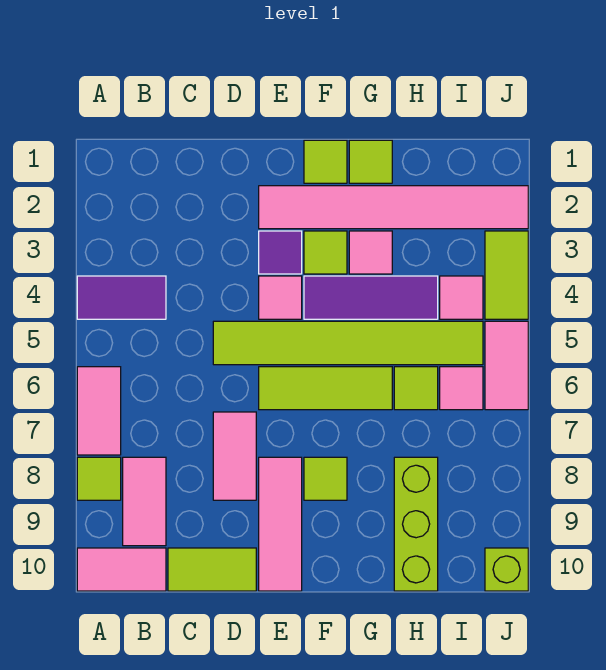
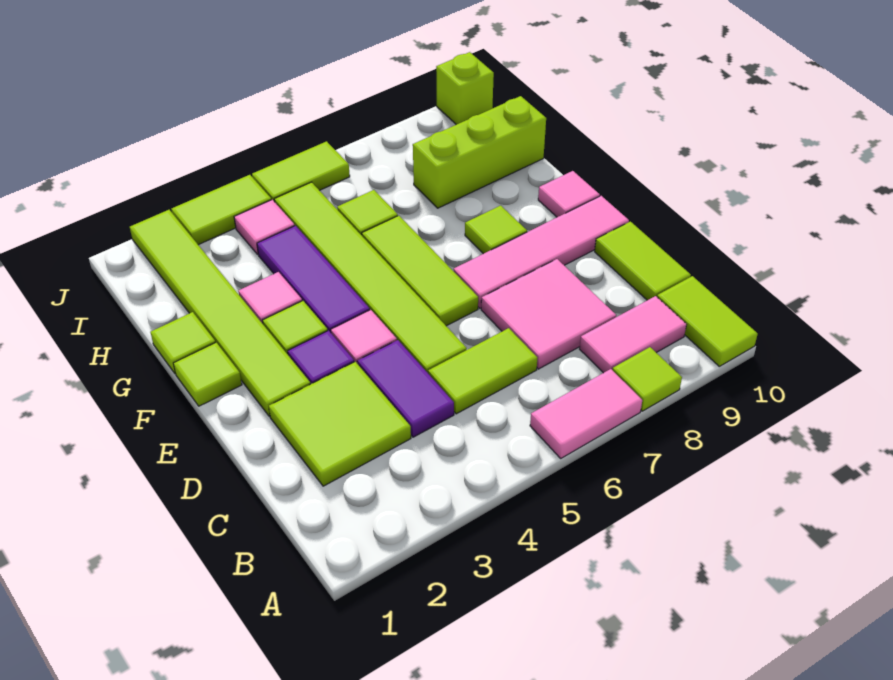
purple 1x2 tile [77,276,166,319] -> purple 1x2 tile moved to [357,340,454,437]
pink 1x2 tile [77,548,166,591] -> lime 1x2 tile [657,276,758,366]
none -> lime 2x2 tile [269,362,411,486]
none -> lime 1x2 tile [428,328,537,414]
pink 1x2 tile [213,412,256,500] -> pink 2x2 tile [481,259,616,369]
pink 1x6 tile [259,186,528,229] -> lime 1x6 tile [130,210,310,416]
pink 1x3 tile [259,457,302,591] -> pink 1x4 tile [454,196,629,308]
pink 1x1 tile [440,367,483,410] -> pink 1x1 tile moved to [538,171,600,217]
pink 1x2 tile [485,321,528,410] -> lime 1x2 tile [252,141,350,202]

